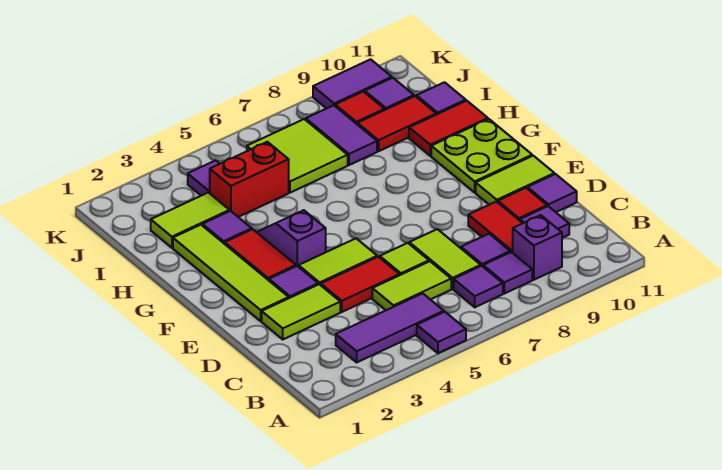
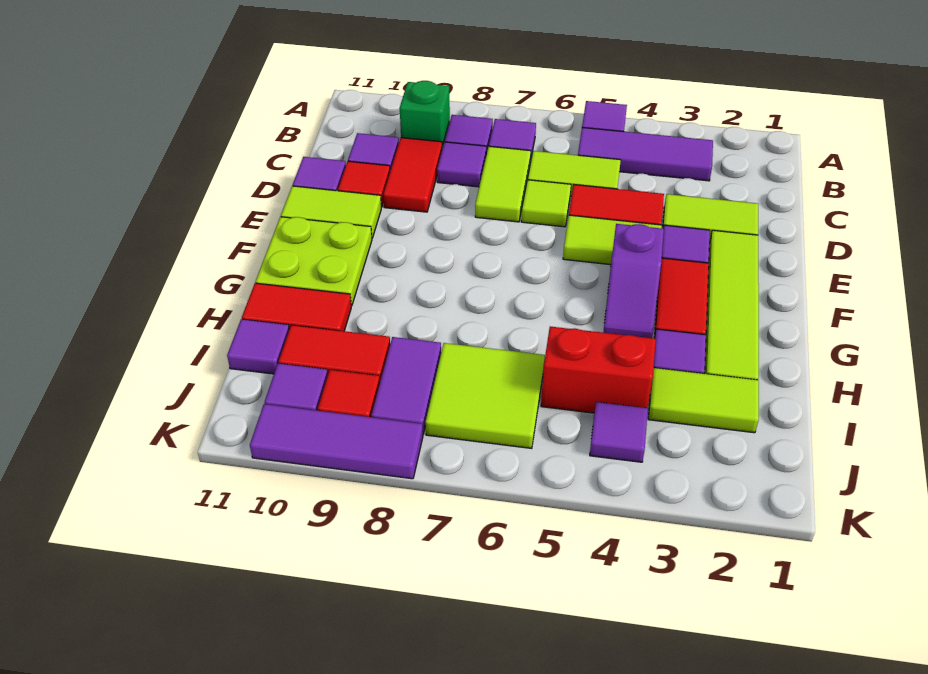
purple 1x1 brick [513,215,562,280] -> green 1x1 brick [400,81,450,149]
purple 1x2 tile [313,59,392,108] -> purple 1x3 tile [250,404,423,479]

